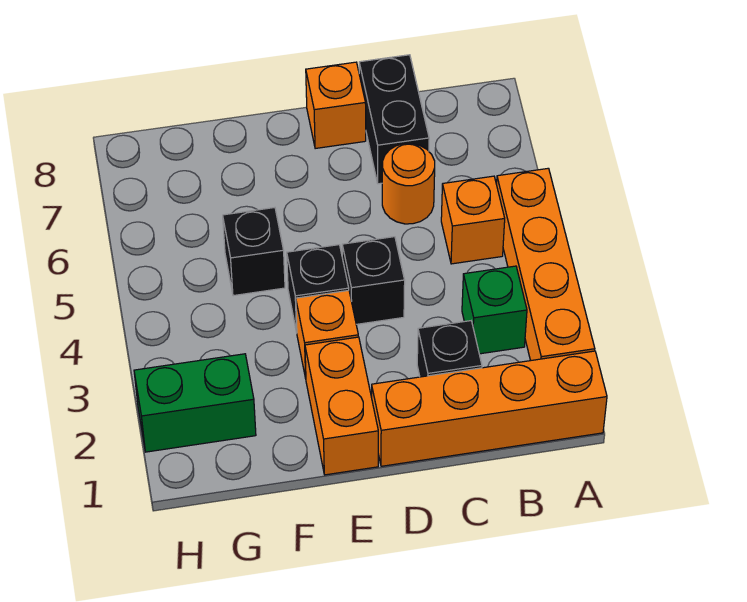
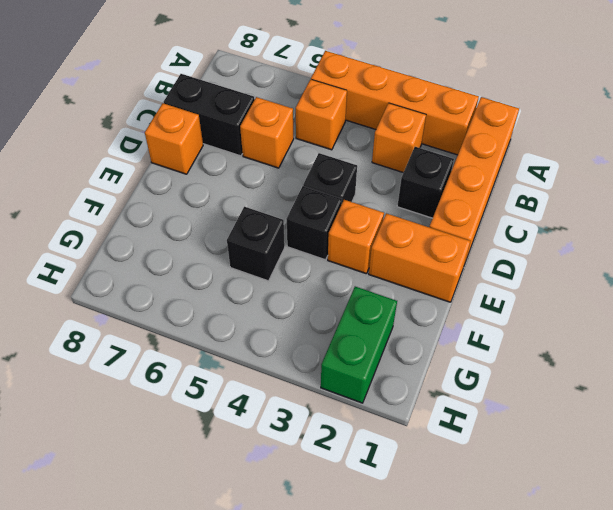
green 1x1 brick [462,266,527,354] -> orange 1x1 brick [372,103,426,173]
orange 1x1 round brick [382,144,435,224] -> orange 1x1 brick [240,97,294,168]

